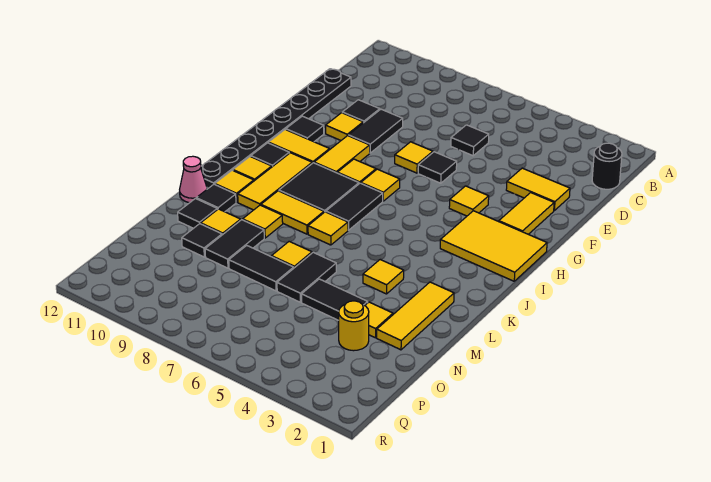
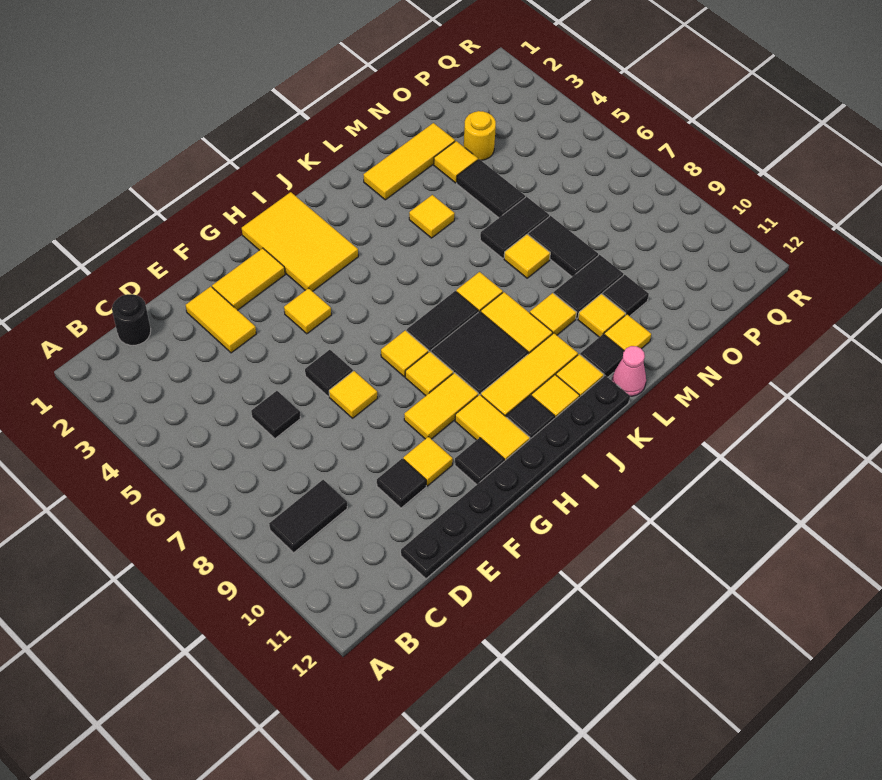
black 1x2 tile [348,109,403,153] -> black 1x2 tile moved to [269,480,347,553]
black 1x1 tile [178,199,217,228] -> yellow 1x1 tile [604,314,651,351]

